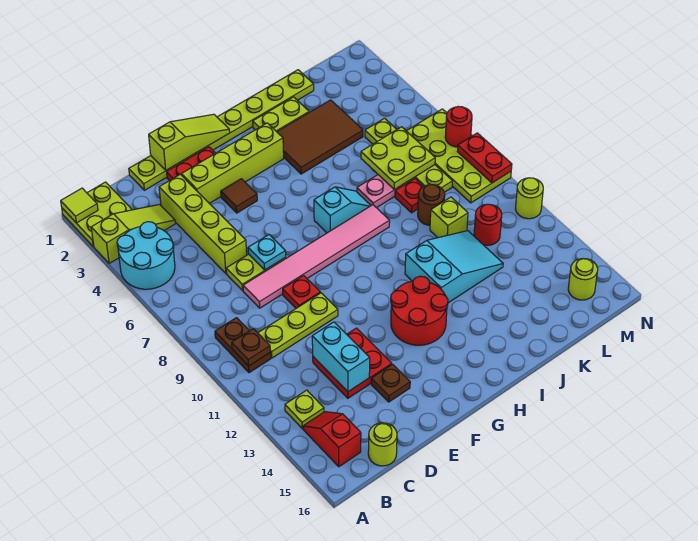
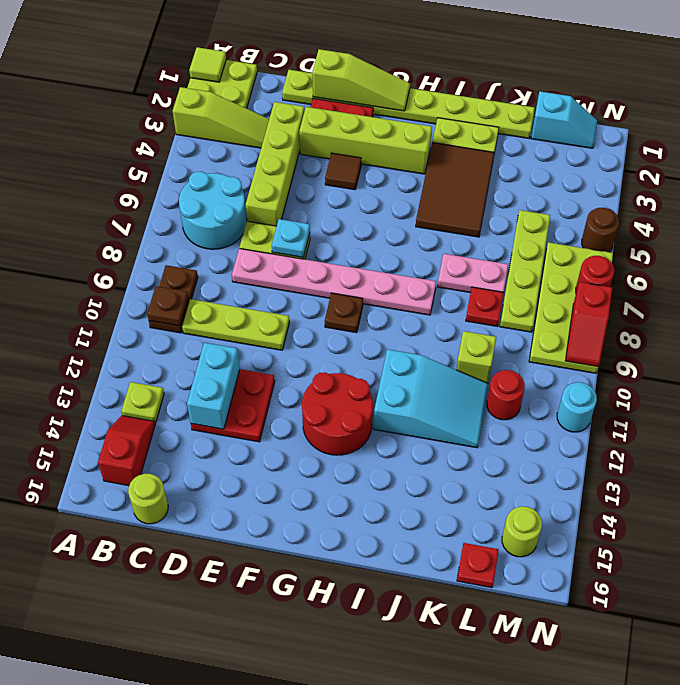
cyan 2x2 round brick [117,222,175,289] -> cyan 2x2 round brick moved to [179,172,247,249]
pink 1x6 tile [243,205,390,308] -> pink 1x6 plate [232,248,436,315]
red 1x1 plate [283,276,320,308] -> red 1x1 plate moved to [457,543,499,588]
brown 1x1 plate [371,364,410,402] -> brown 1x1 plate moved to [325,293,363,333]
cyan 1x2 slope [314,187,371,233] -> cyan 1x2 slope moved to [531,91,597,148]
brown 2x3 tile [277,100,363,174] -> brown 2x3 tile turned to [416,143,494,237]
lime 2x2 plate [361,127,435,190] -> none
brown 1x1 round brick [418,185,445,225] -> brown 1x1 round brick moved to [582,208,619,252]
red 1x2 plate [457,133,512,183] -> red 1x2 slope [565,282,612,367]
lime 1x1 round brick [516,178,543,219] -> cyan 1x1 round brick [557,382,597,432]

